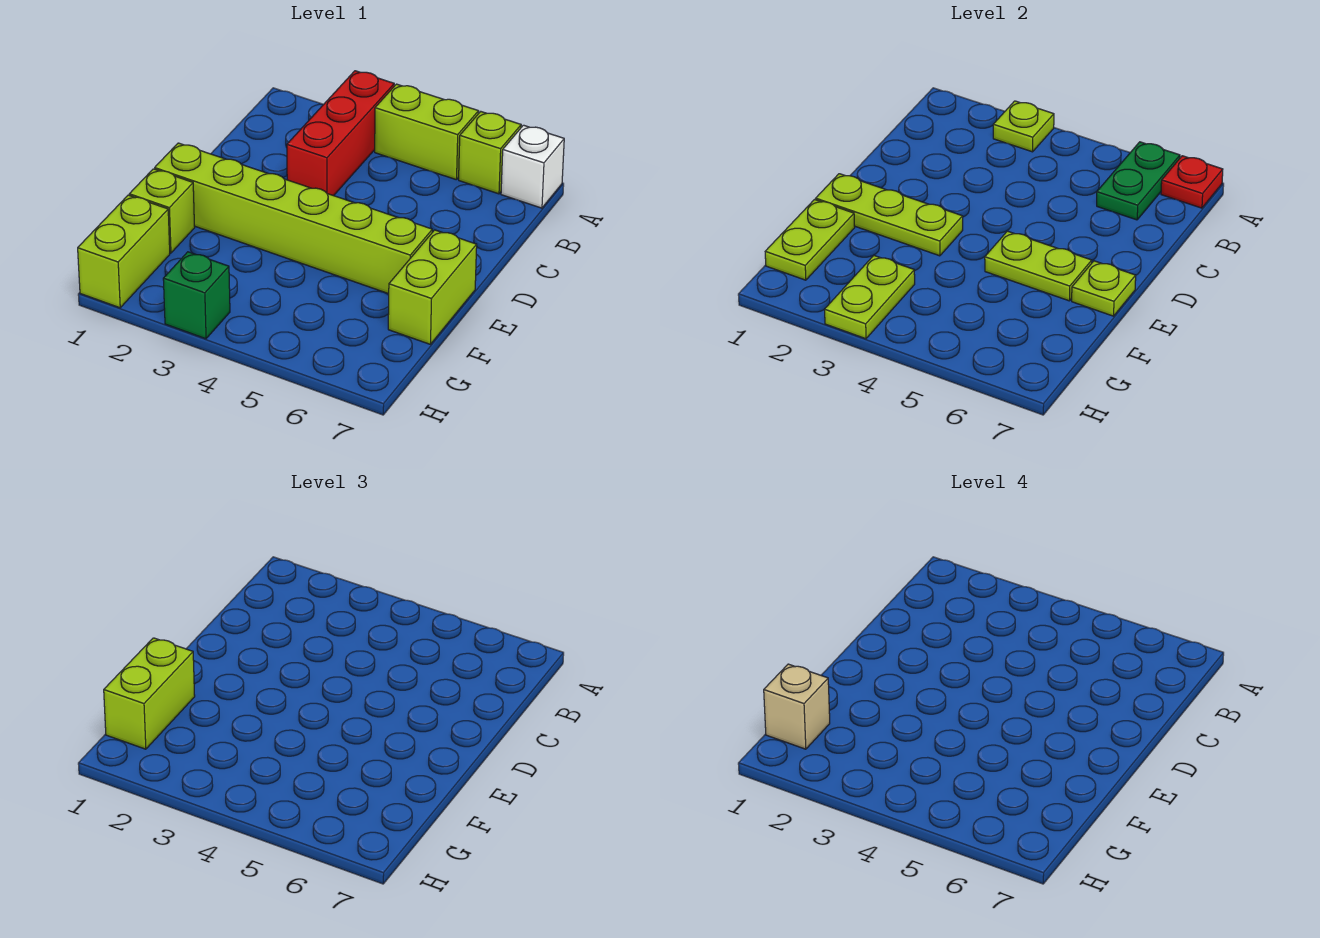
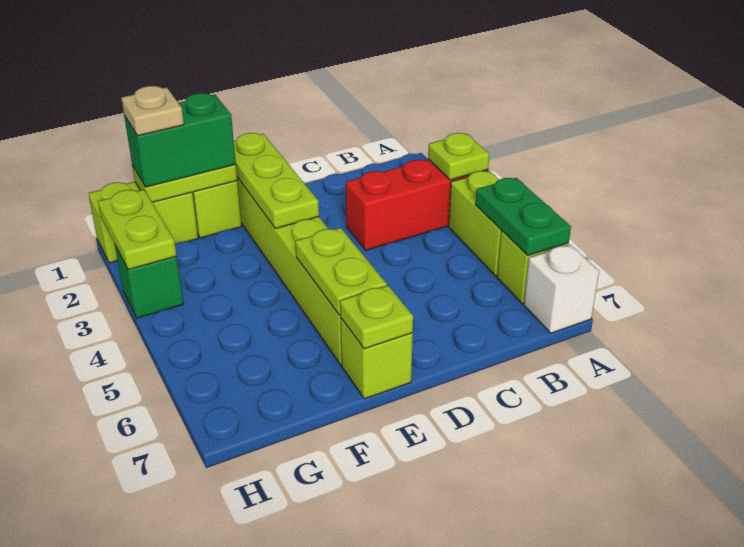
green 1x2 plate [1097,142,1180,220] -> green 1x2 plate turned to [475,178,571,255]
red 1x1 plate [1161,156,1223,208] -> none
lime 1x2 brick [388,230,477,344] -> lime 1x1 brick [341,318,413,399]
lime 1x2 brick [104,638,195,749] -> green 1x2 brick [124,93,236,187]
tan 1x1 brick [764,664,830,749] -> tan 1x1 plate [121,86,184,136]
lime 1x2 plate [825,256,915,339] -> lime 1x2 plate turned to [98,190,176,270]

